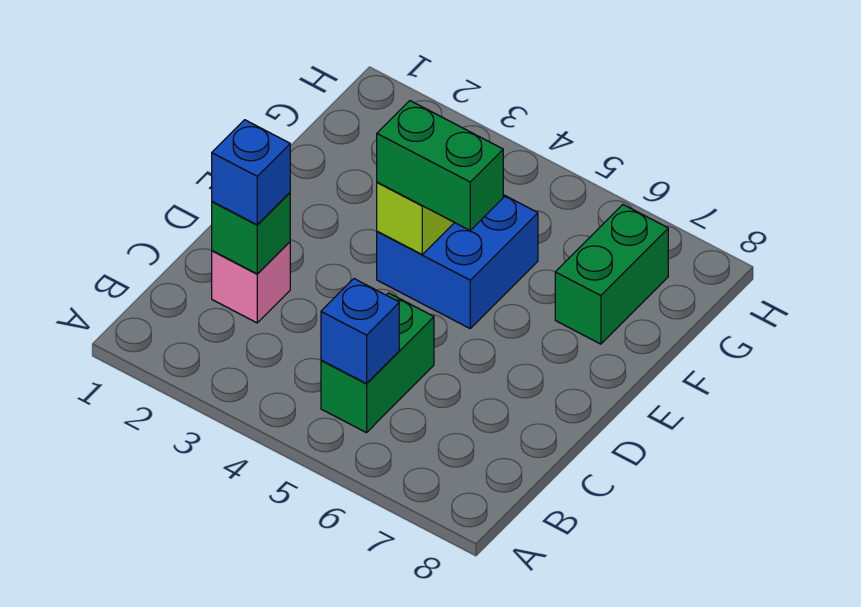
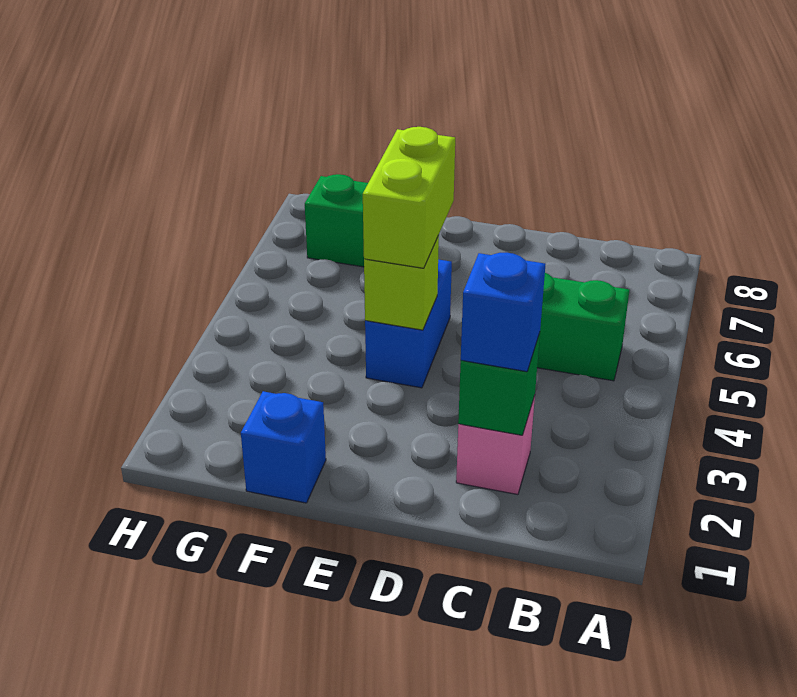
blue 1x1 brick [321,279,399,384] -> blue 1x1 brick moved to [241,391,326,503]
blue 2x2 brick [377,195,538,328] -> blue 1x2 brick [365,259,452,388]
green 1x2 brick [377,101,503,230] -> lime 1x2 brick [363,127,455,268]

